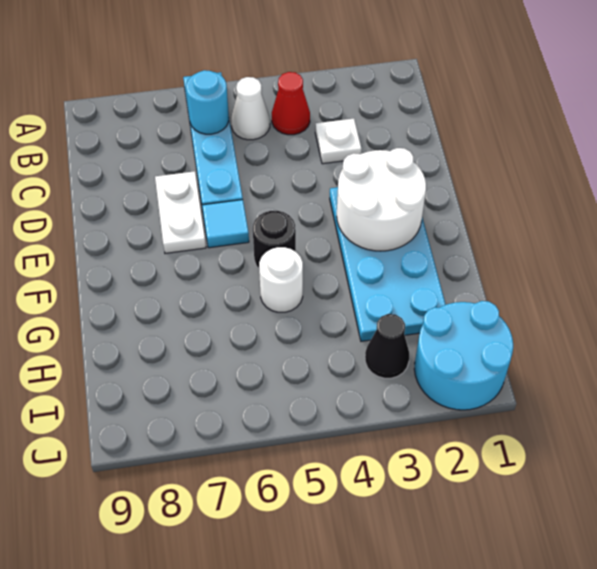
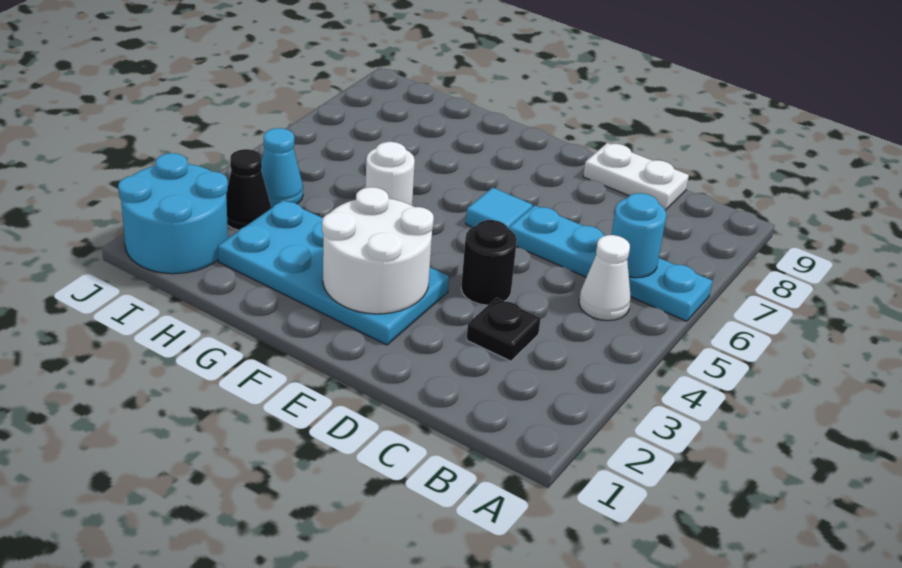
red 1x1 cone [272,72,310,135] -> none
white 1x1 plate [315,118,362,164] -> black 1x1 plate [467,298,541,361]
white 1x2 plate [155,171,206,253] -> white 1x2 plate moved to [583,143,689,210]
black 1x1 round brick [253,211,296,268] -> black 1x1 round brick moved to [461,220,517,305]
none -> cyan 1x1 cone [261,128,303,208]

